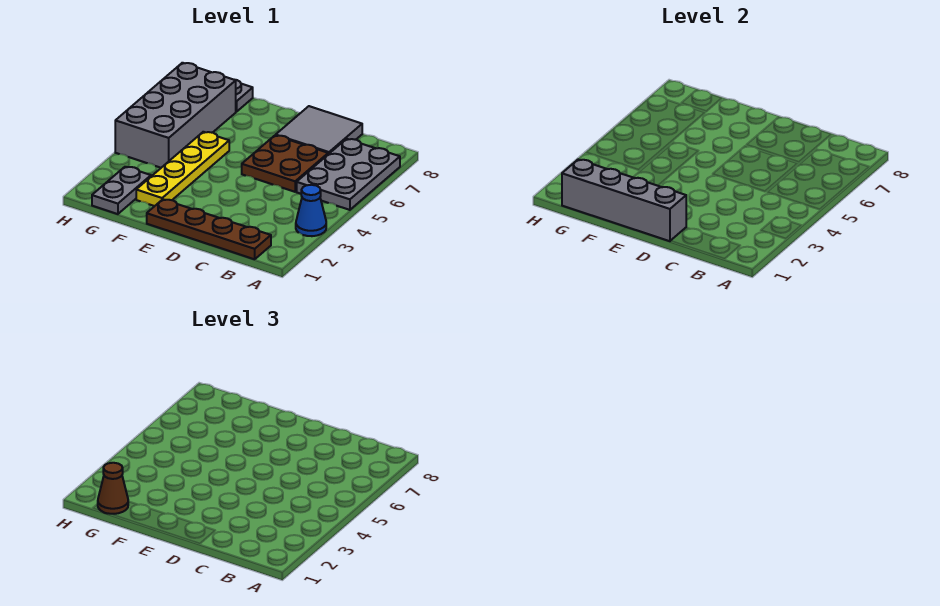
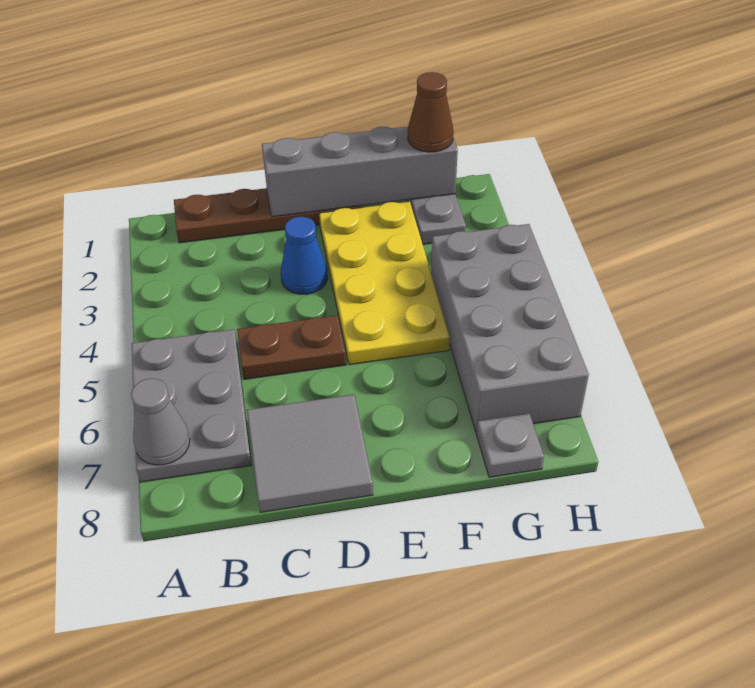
blue 1x1 cone [296,185,326,236] -> blue 1x1 cone moved to [281,217,328,294]
none -> grey 1x1 cone [131,378,190,465]
brown 2x2 plate [242,135,328,192] -> brown 1x2 plate [237,315,346,379]
yellow 1x4 plate [136,132,229,206] -> yellow 2x4 plate [319,202,450,365]

